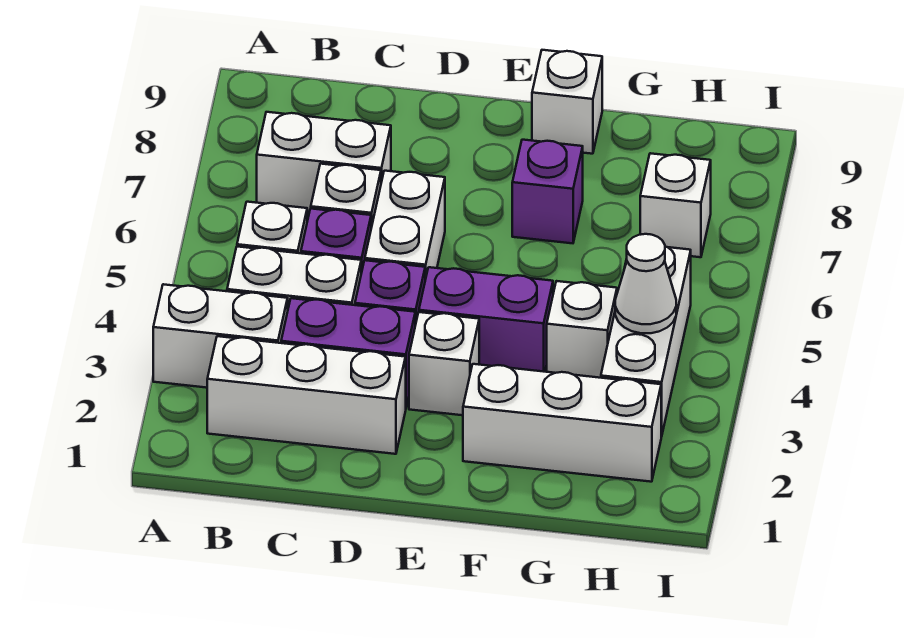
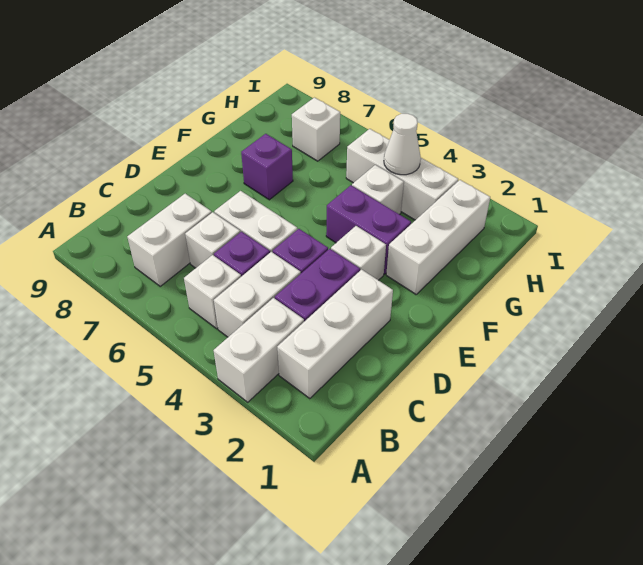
purple 1x2 brick [419,267,553,372] -> purple 1x2 brick turned to [326,185,411,274]
white 1x1 brick [532,50,602,154] -> none

